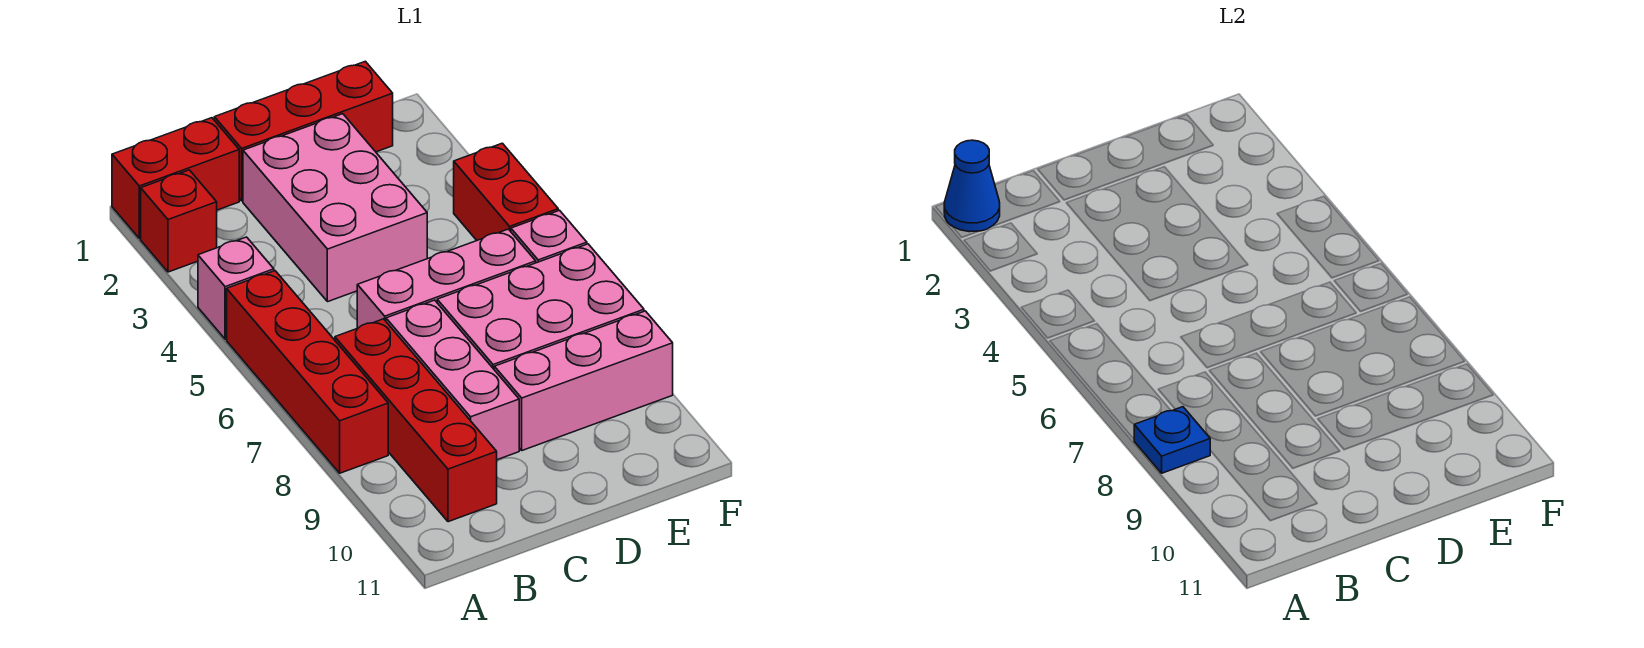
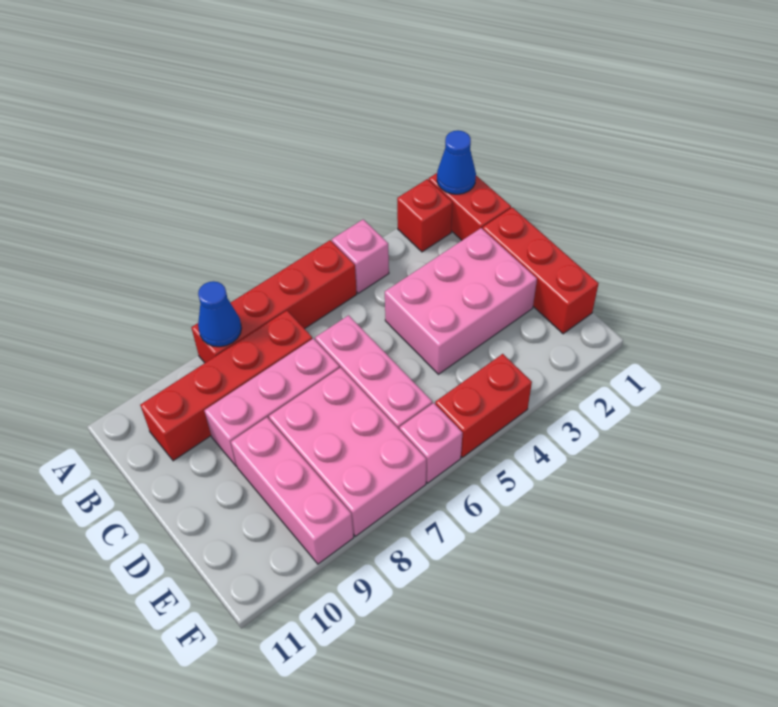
blue 1x1 plate [1134,407,1210,473] -> blue 1x1 cone [198,281,242,347]

